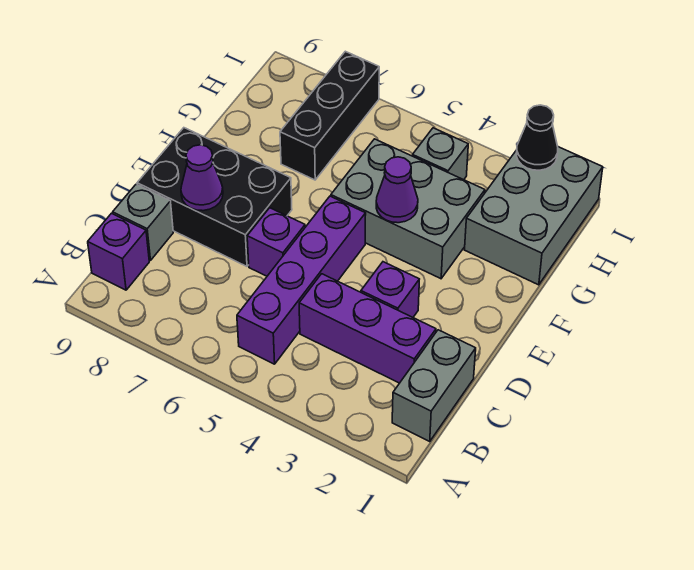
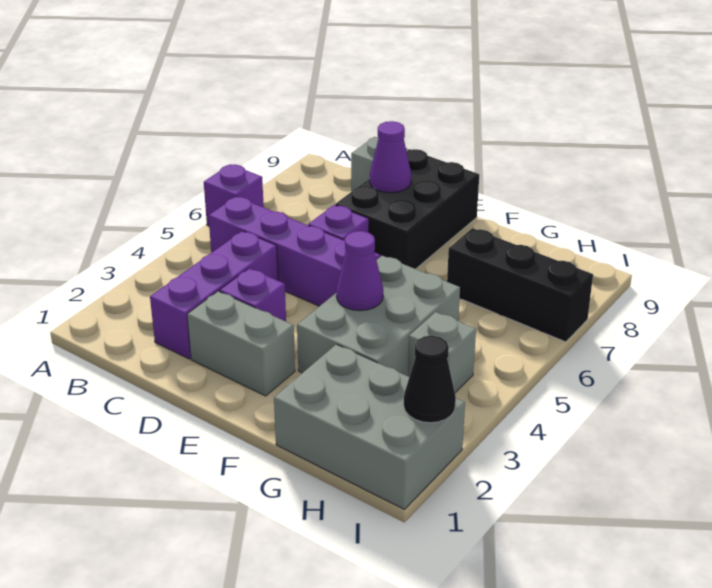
grey 1x2 brick [392,330,476,441] -> grey 1x2 brick moved to [187,291,295,396]
purple 1x1 brick [88,213,149,290] -> purple 1x1 brick moved to [204,164,264,226]

